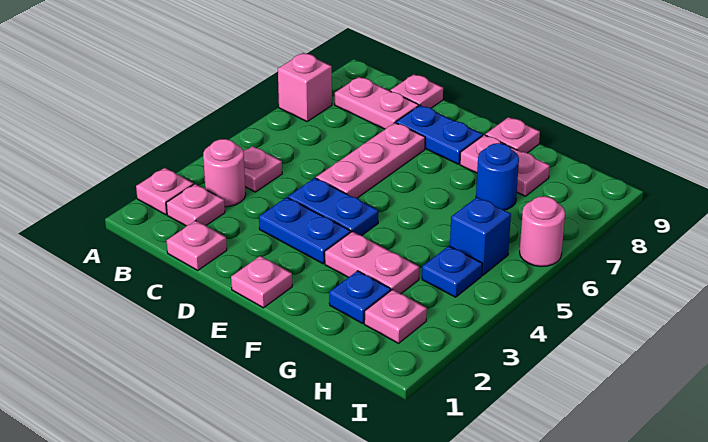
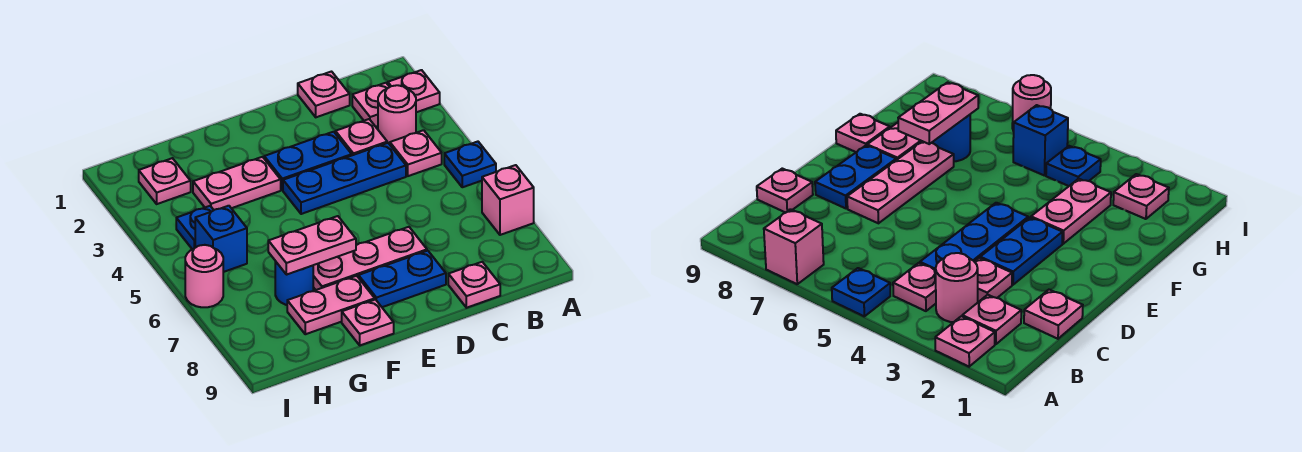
pink 1x2 plate [335,77,419,129] -> pink 1x2 plate moved to [268,216,356,275]
blue 1x2 plate [288,178,378,236] -> blue 1x3 plate [283,143,406,214]
pink 1x3 plate [316,123,425,198] -> pink 1x3 plate turned to [313,227,427,290]
pink 1x1 plate [231,256,292,308] -> pink 1x1 plate moved to [335,119,387,155]
blue 1x1 plate [329,271,391,323] -> blue 1x1 plate moved to [444,142,496,187]

